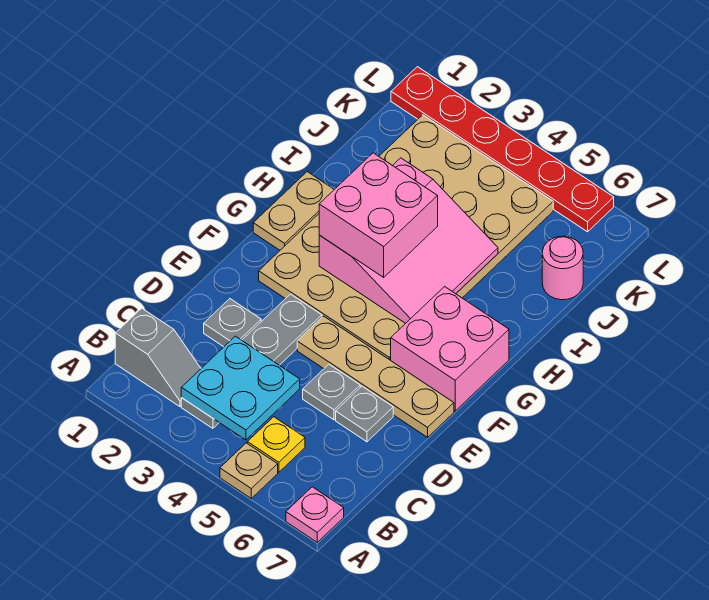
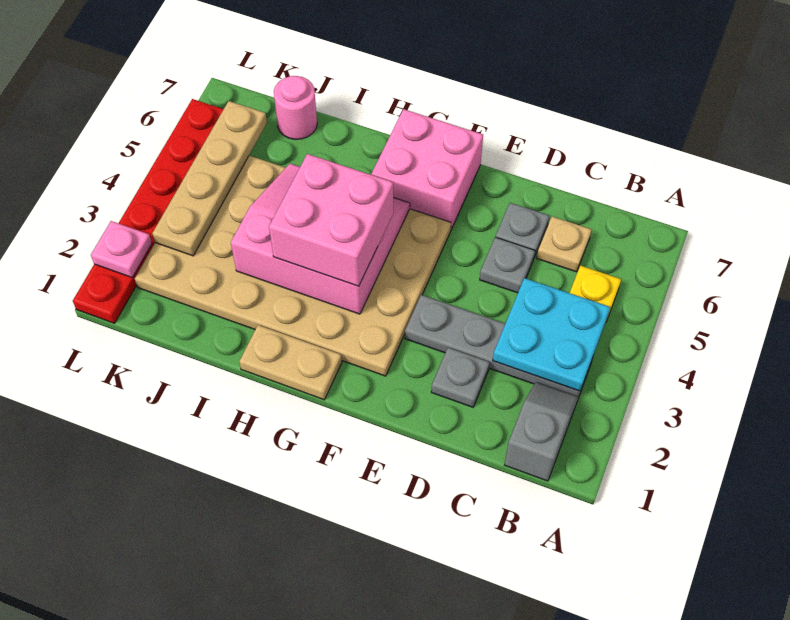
tan 1x1 plate [220,443,278,498] -> tan 1x1 plate moved to [537,216,592,272]
pink 1x1 plate [286,487,344,542] -> pink 1x1 plate moved to [91,221,152,278]
tan 1x4 plate [297,316,454,437] -> tan 1x4 plate moved to [152,101,267,256]

